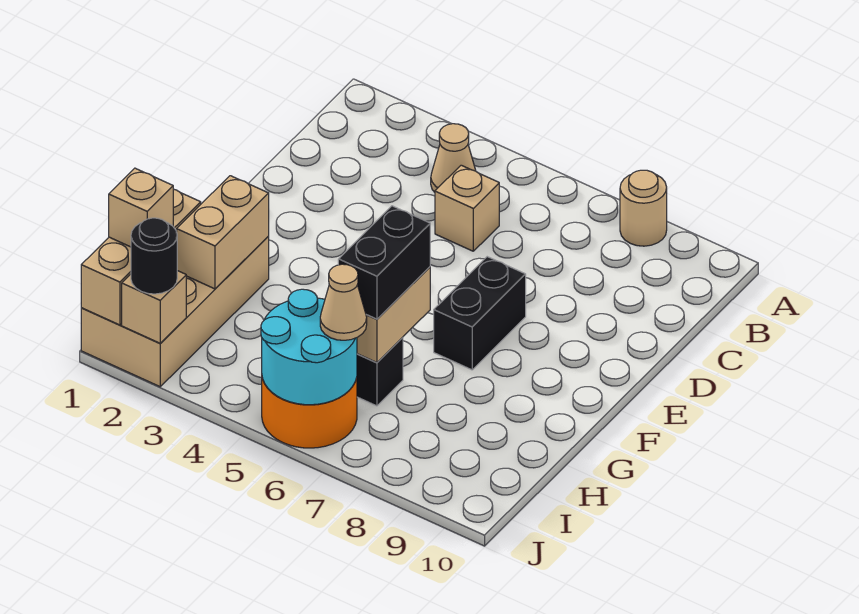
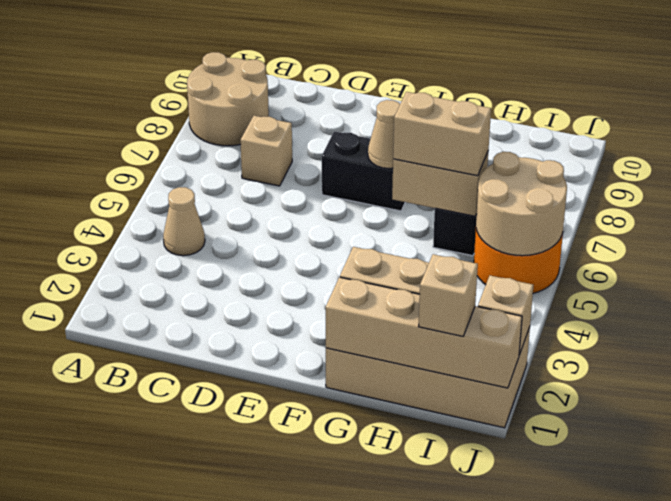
tan 1x1 round brick [620,170,667,246] -> tan 2x2 round brick [187,52,269,146]
tan 1x1 brick [435,165,499,251] -> tan 1x1 brick moved to [240,116,292,186]
black 1x2 brick [338,206,430,319] -> tan 1x2 brick [393,92,491,176]
tan 1x3 brick [81,189,201,325] -> tan 1x4 brick [325,277,522,388]
cyan 2x2 round brick [261,289,357,405] -> tan 2x2 round brick [476,152,567,256]
tan 1x1 cone [320,264,367,340] -> tan 1x1 cone moved to [368,100,400,168]
black 1x1 round brick [131,218,177,294] -> none

